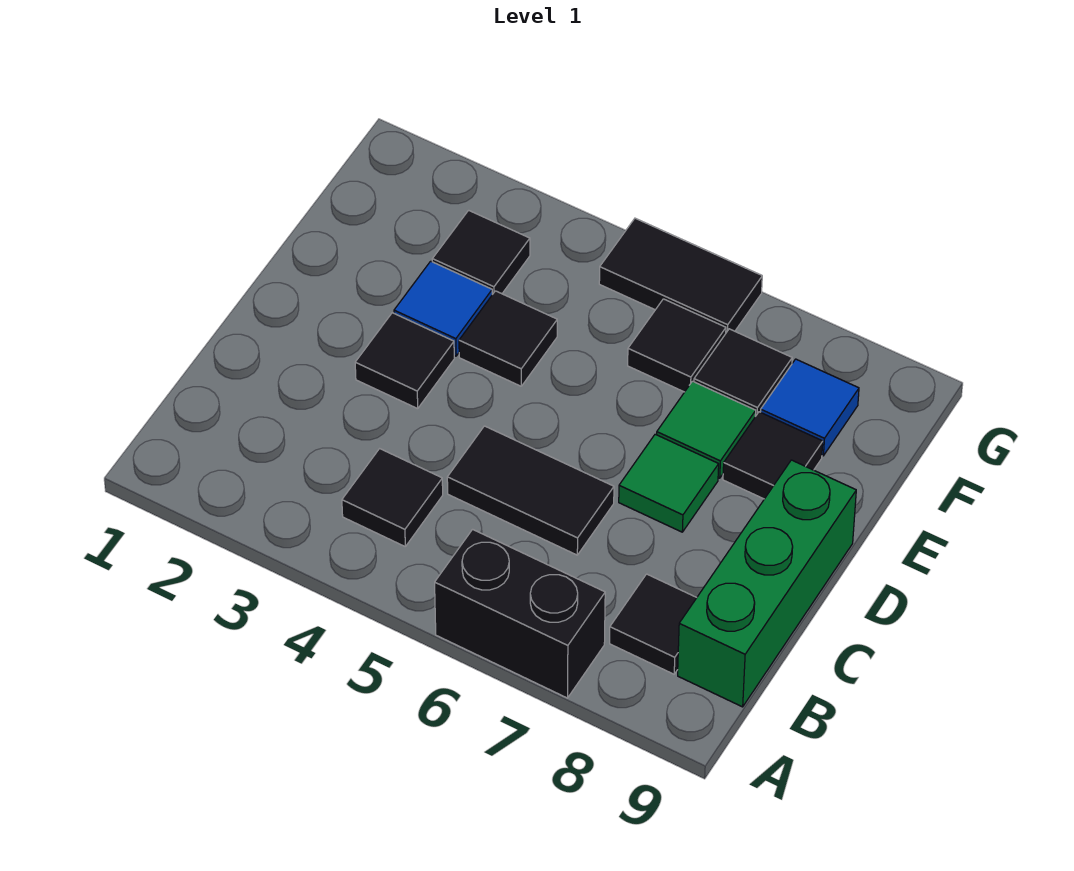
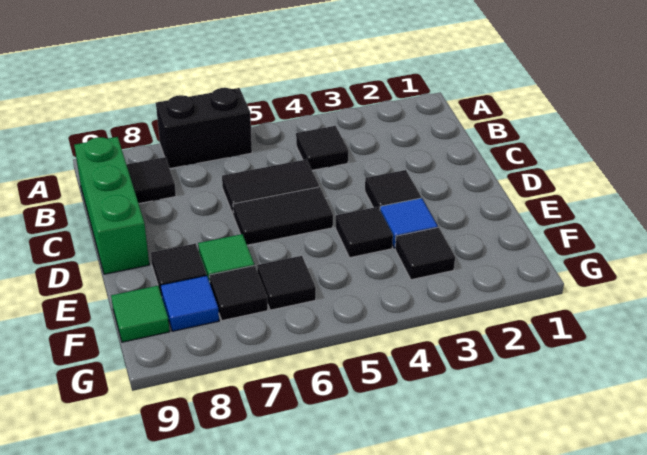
green 1x1 tile [619,434,719,532] -> green 1x1 tile moved to [111,286,170,342]
black 1x2 tile [599,218,762,333] -> black 1x2 tile moved to [233,187,333,245]

